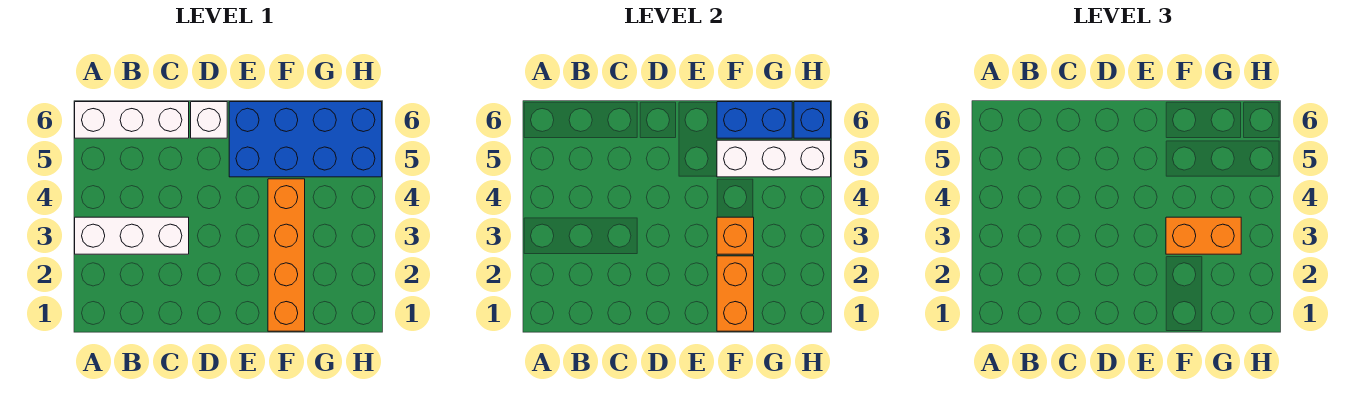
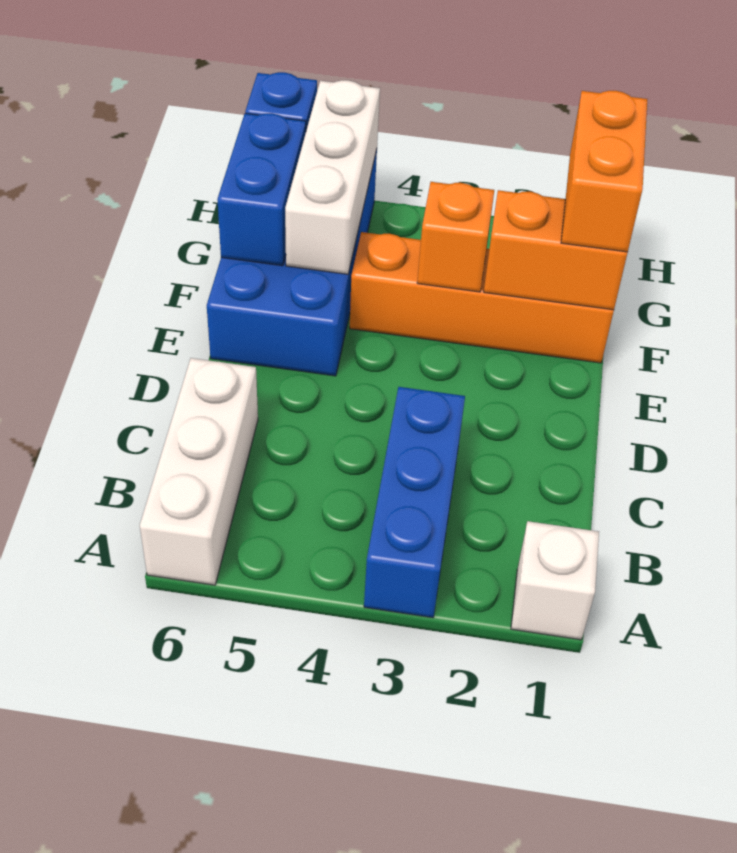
white 1x3 brick [75,217,189,254] -> blue 1x3 brick [364,387,465,618]
white 1x1 brick [191,102,227,138] -> white 1x1 brick moved to [511,521,599,640]
orange 1x2 brick [1166,217,1241,254] -> orange 1x2 brick moved to [561,91,647,252]

